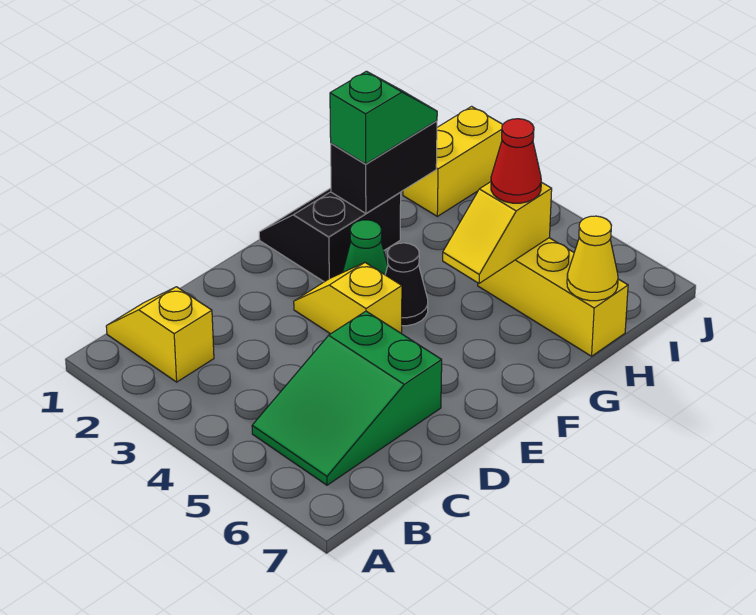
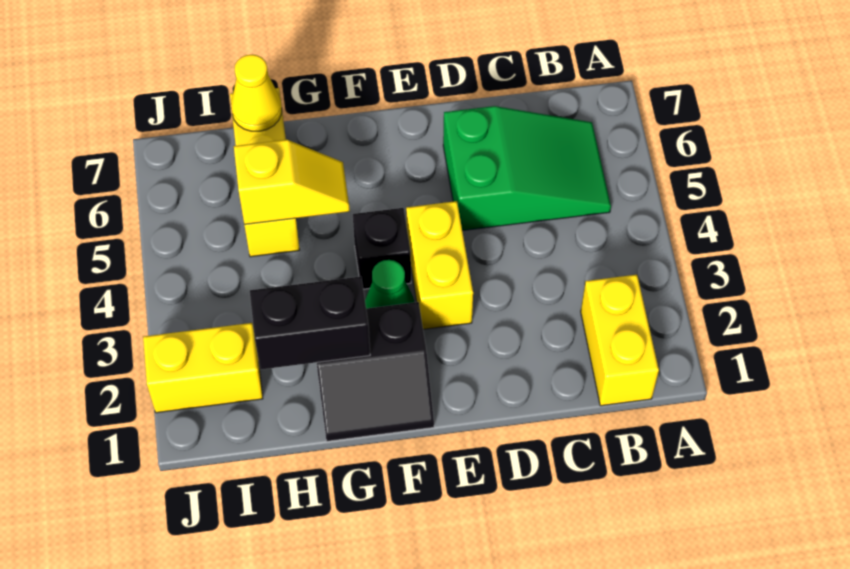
yellow 1x2 slope [106,287,214,382] -> yellow 1x2 brick [581,275,659,406]
yellow 1x2 slope [294,263,402,334] -> yellow 1x2 brick [406,201,473,329]
black 1x1 cone [385,243,428,326] -> black 1x1 brick [353,208,411,289]
green 1x2 slope [330,71,437,164] -> none
red 1x1 cone [491,119,541,203] -> none

